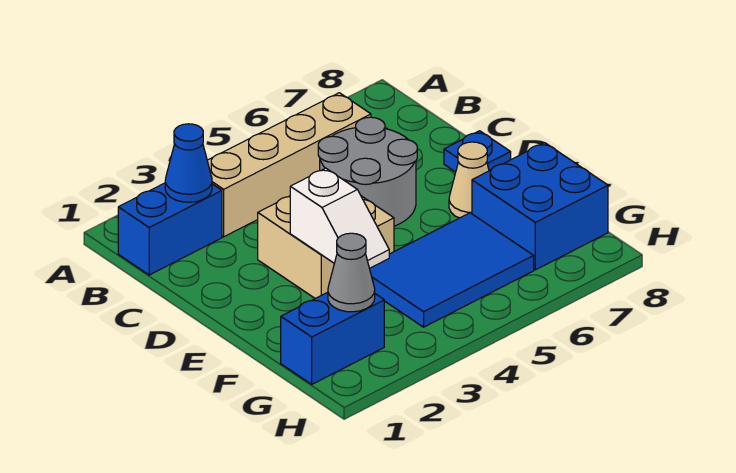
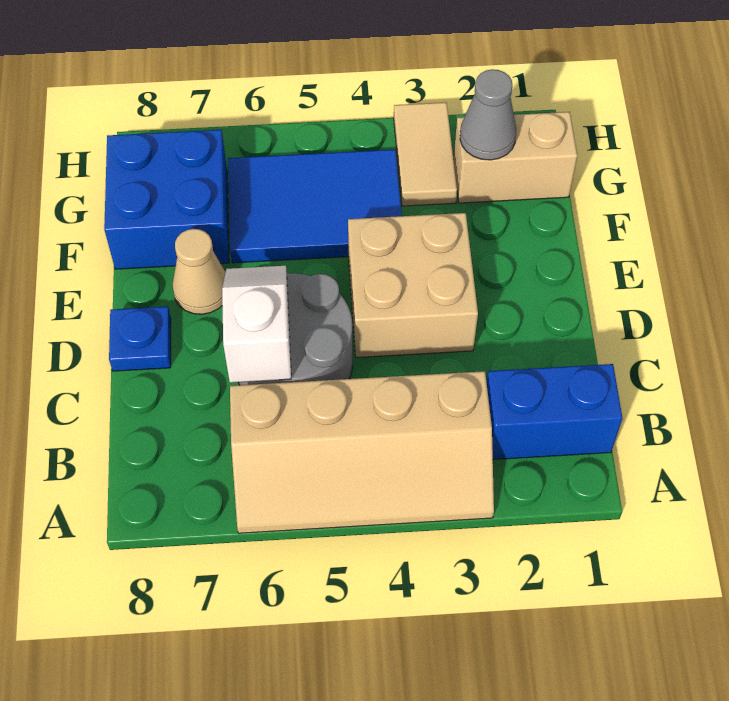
blue 1x1 cone [165,124,212,202] -> none
white 1x2 slope [290,168,389,268] -> white 1x2 slope moved to [222,266,291,383]
blue 1x2 brick [281,292,384,384] -> tan 1x2 brick [454,112,577,203]
none -> tan 1x2 tile [394,102,457,206]

